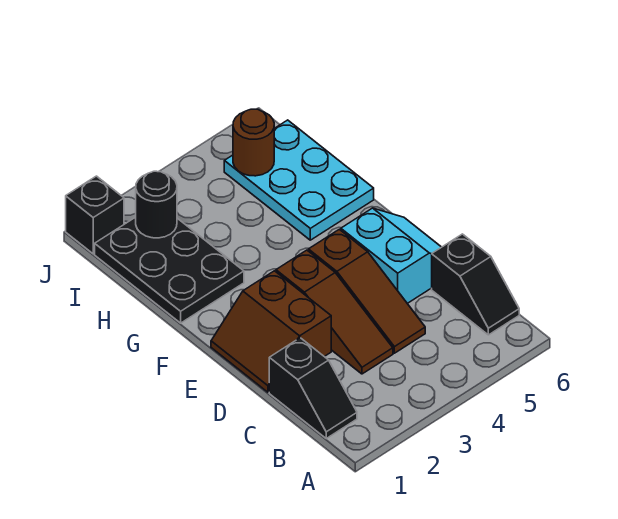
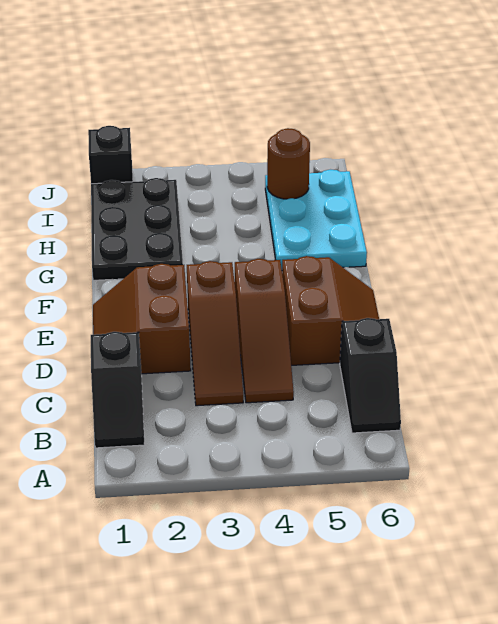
cyan 2x2 slope [341,208,441,303] -> brown 2x2 slope [282,256,379,365]
black 1x1 round brick [136,171,177,238] -> none

